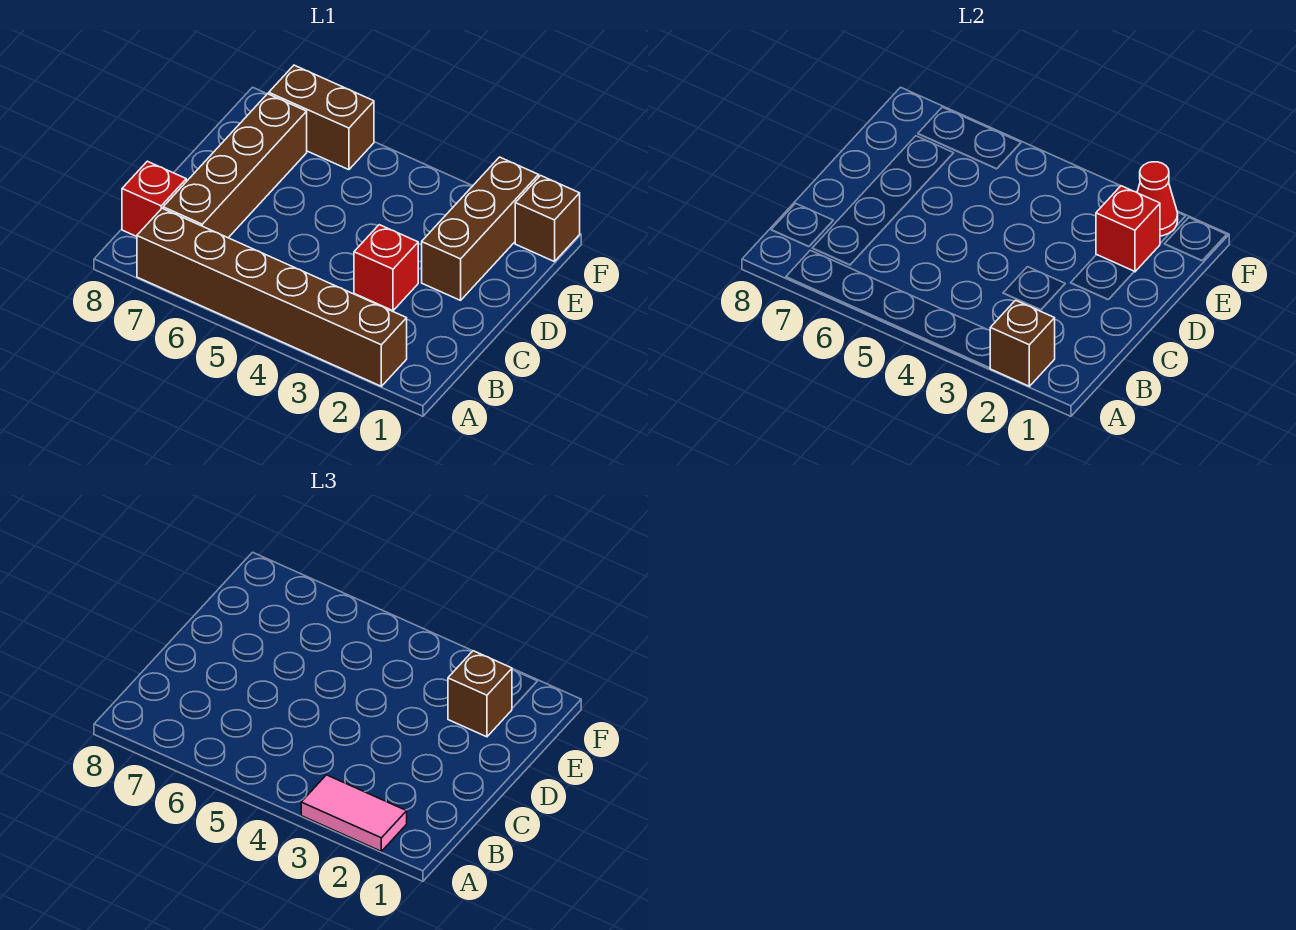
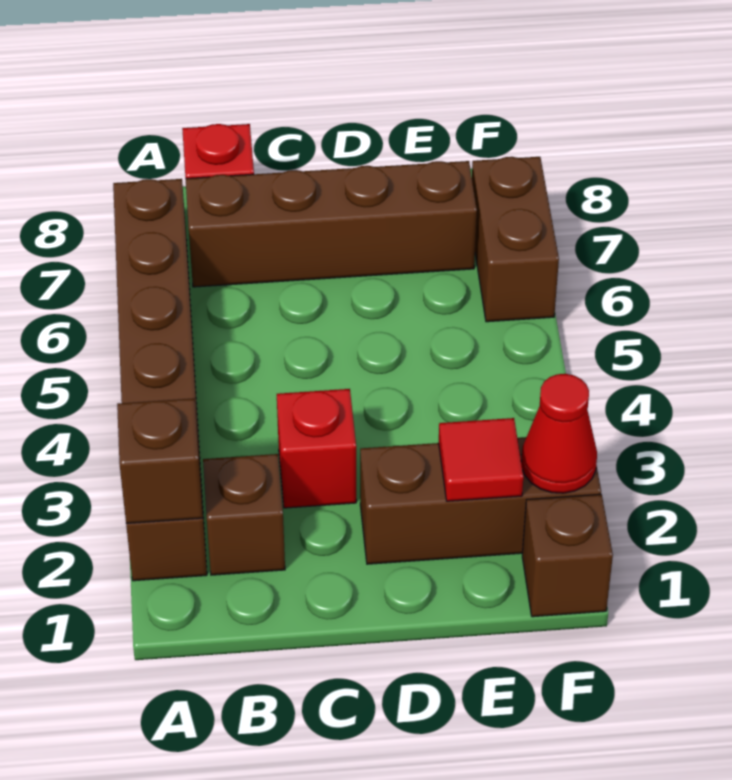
pink 1x2 tile [301,775,407,851] -> none
red 1x1 brick [1096,186,1160,272] -> red 1x1 tile [439,418,523,501]
brown 1x1 brick [448,651,512,737] -> brown 1x1 brick moved to [203,454,285,575]

